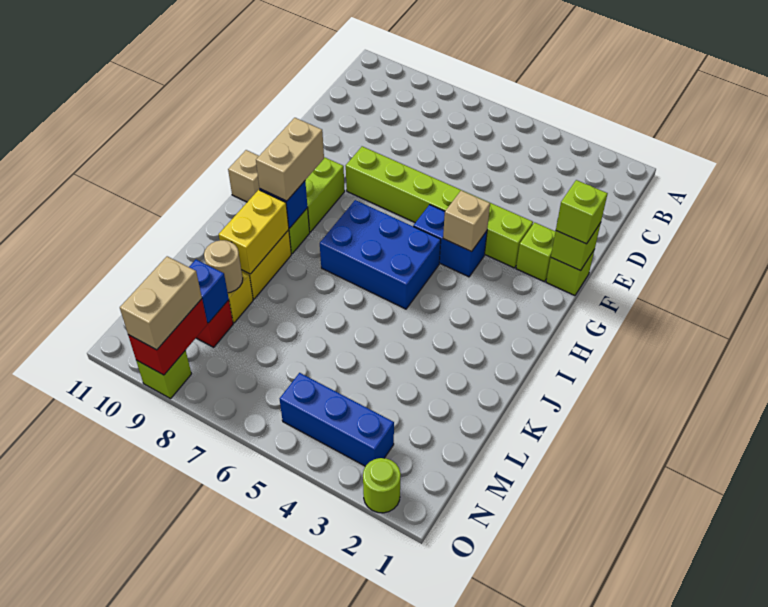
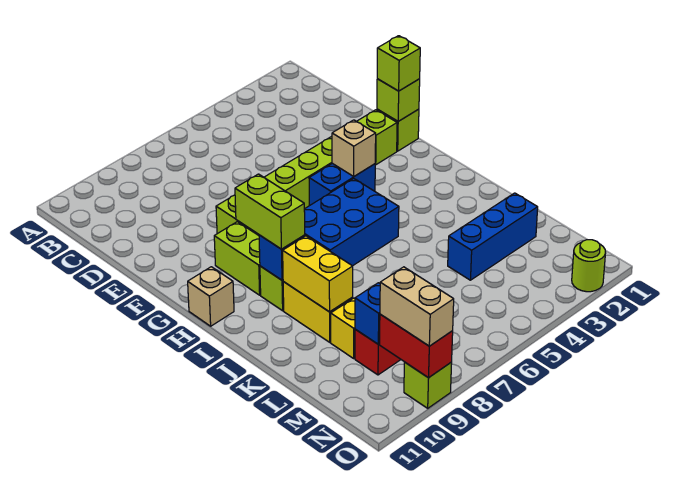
tan 1x2 brick [256,118,324,201] -> lime 1x2 brick [235,174,305,249]
tan 1x1 round brick [204,240,243,293] -> none
blue 1x3 brick [280,373,394,466] -> blue 1x3 brick moved to [448,193,538,280]

